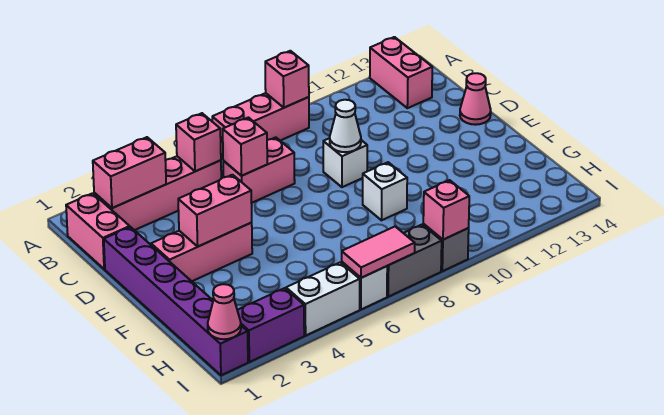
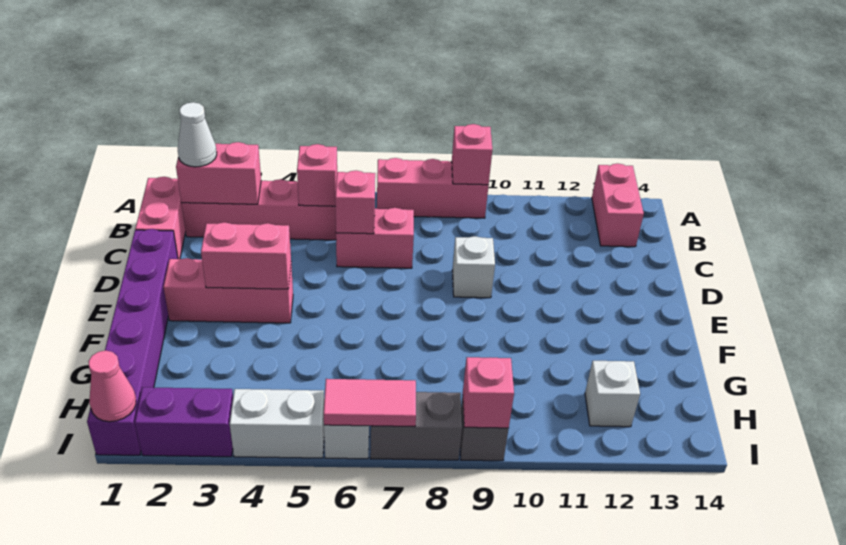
white 1x1 cone [330,100,361,152] -> white 1x1 cone moved to [178,102,217,167]
pink 1x1 cone [460,73,491,125] -> none
white 1x1 brick [363,162,407,220] -> white 1x1 brick moved to [585,361,640,427]

